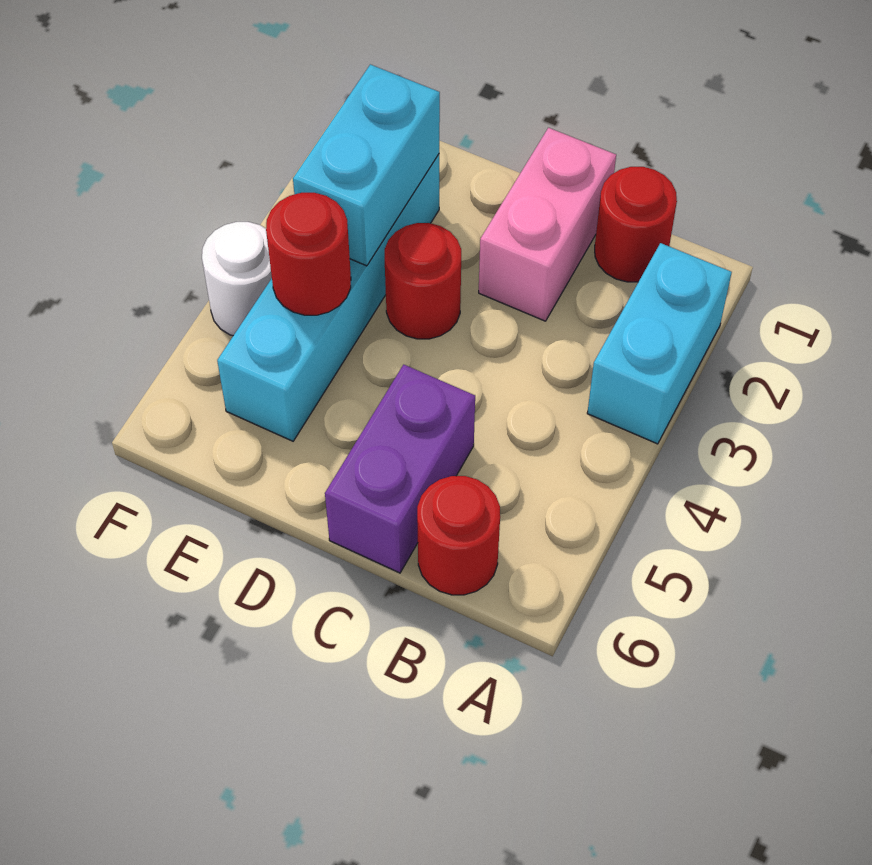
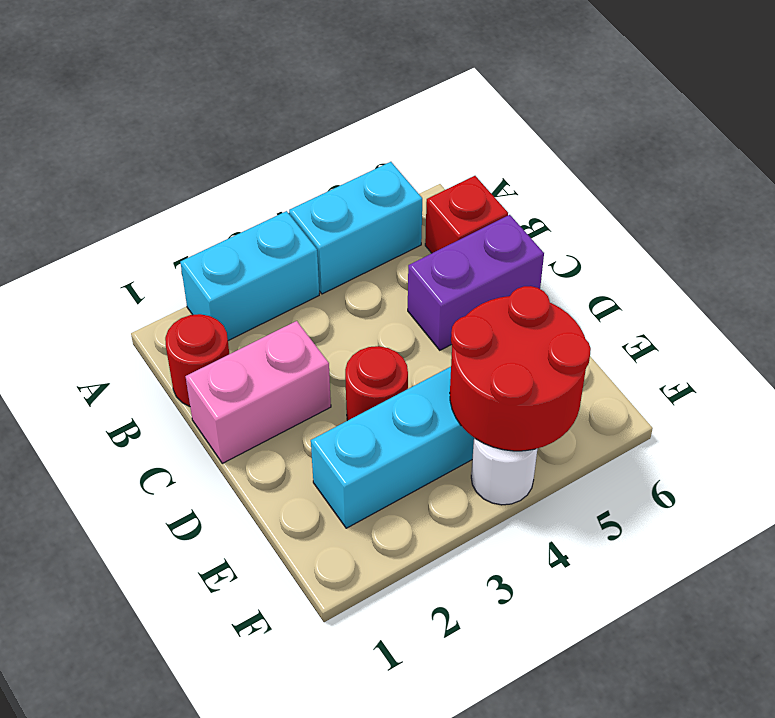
red 1x1 round brick [417,476,500,595] -> red 1x1 brick [425,176,508,253]
cyan 1x2 brick [293,64,440,266] -> cyan 1x2 brick moved to [289,162,422,294]
red 1x1 round brick [266,193,351,315] -> red 2x2 round brick [450,286,591,451]

